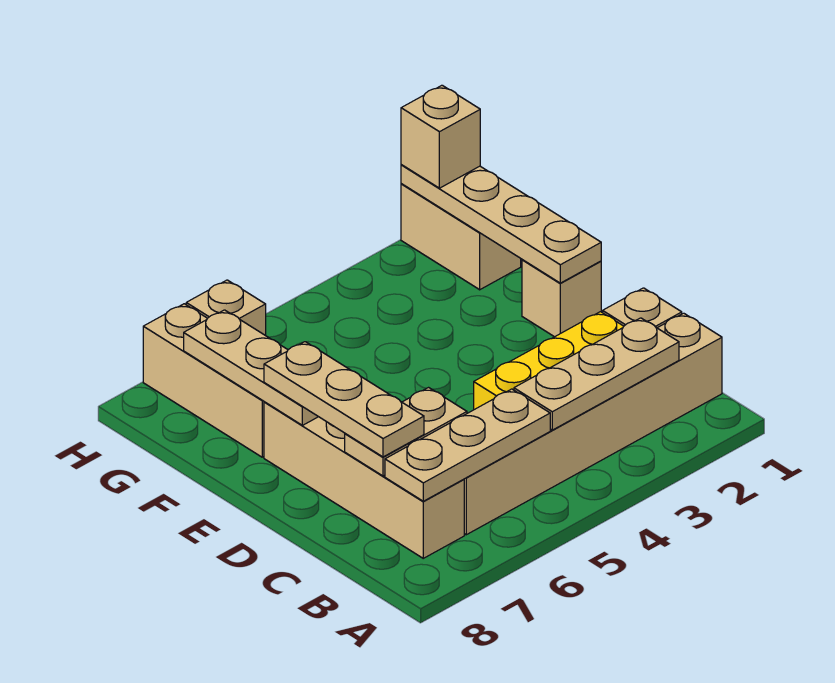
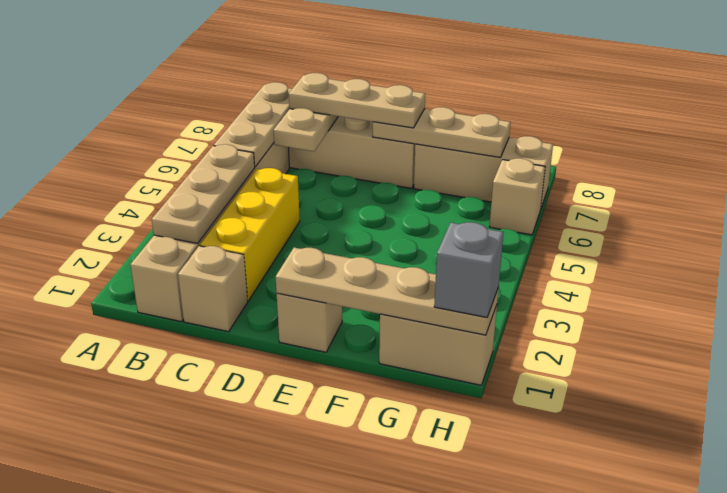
tan 1x1 brick [401,85,480,188] -> grey 1x1 brick [434,222,504,317]

